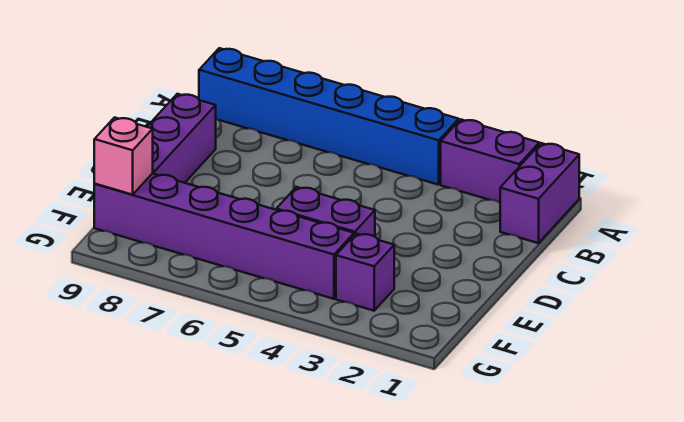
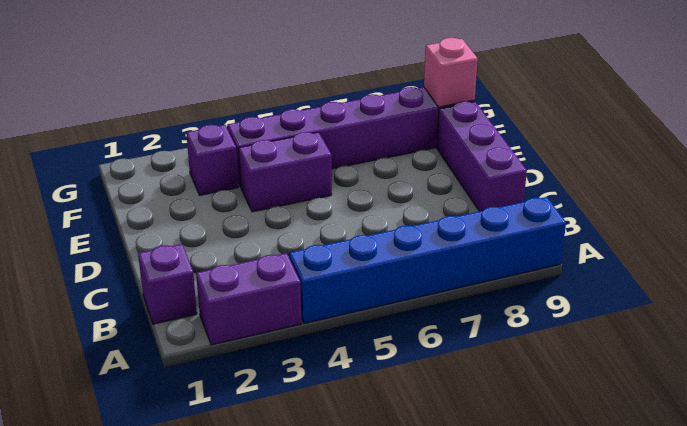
purple 1x2 brick [500,143,579,243] -> purple 1x1 brick [138,244,197,324]

